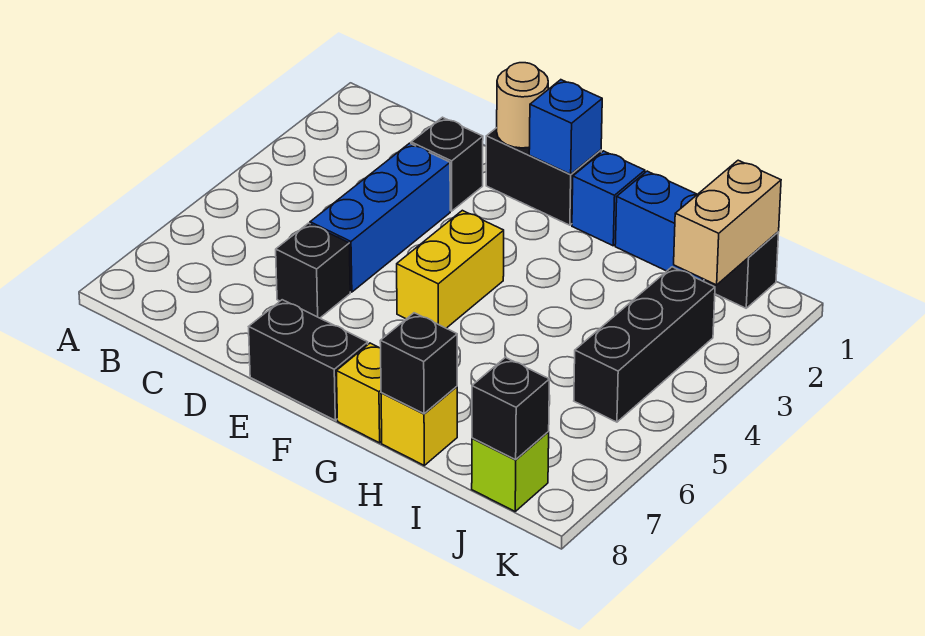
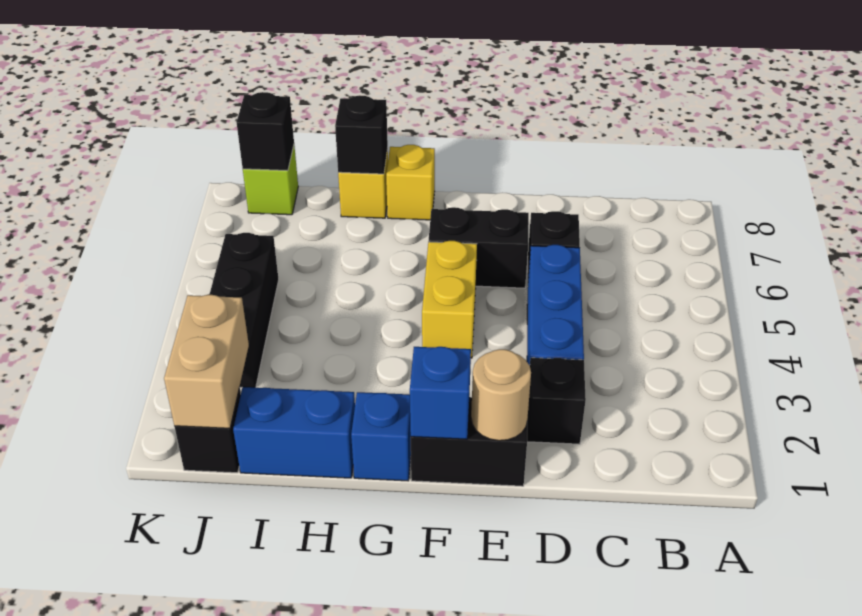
black 1x2 brick [249,300,368,420] -> black 1x2 brick moved to [429,207,529,288]

